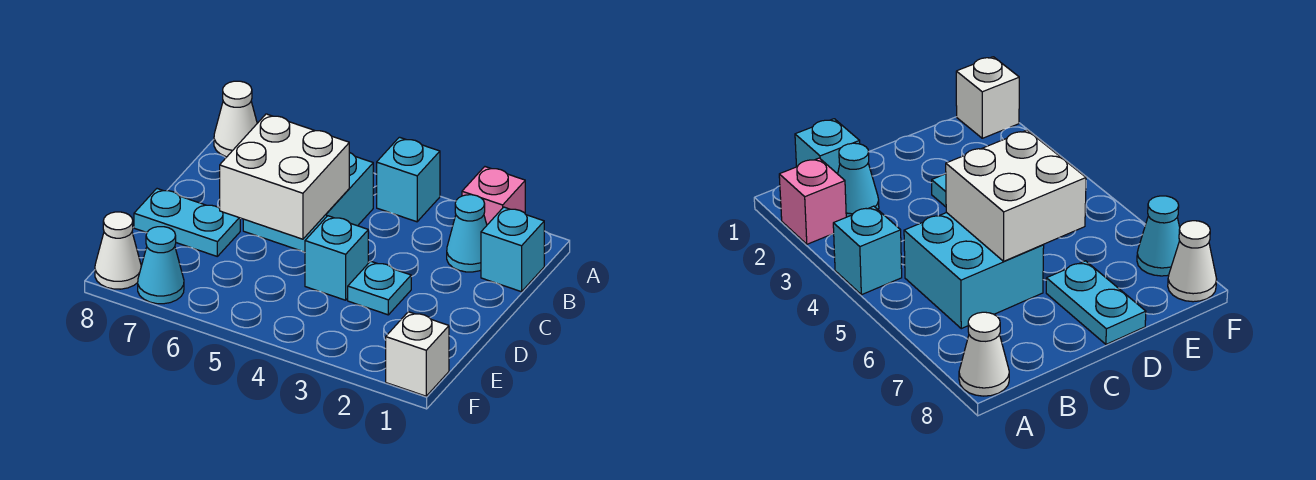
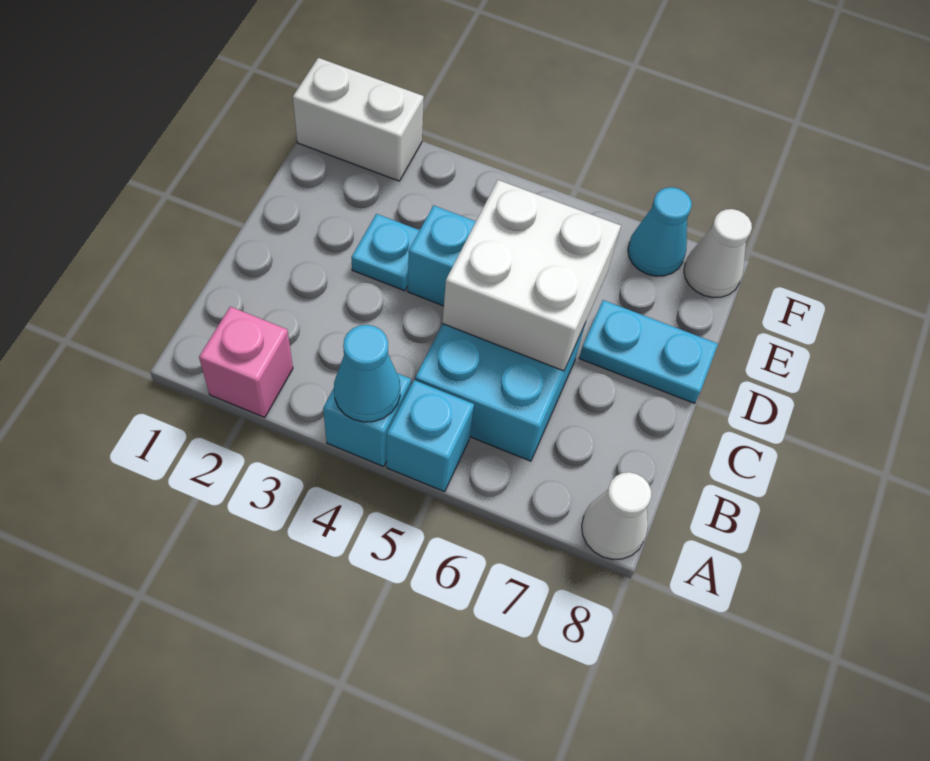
cyan 1x1 brick [481,207,544,292] -> cyan 1x1 brick moved to [387,380,474,492]
cyan 1x1 cone [447,195,487,272] -> cyan 1x1 cone moved to [334,325,400,422]
white 1x1 brick [386,312,449,396] -> white 1x2 brick [293,58,424,181]

